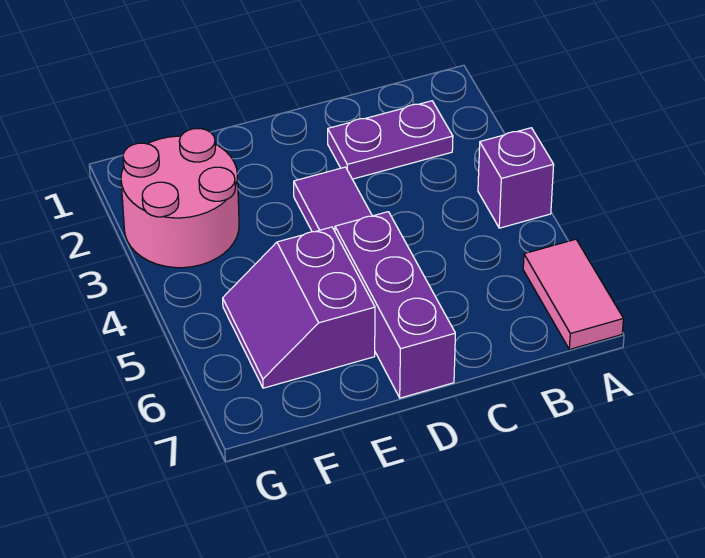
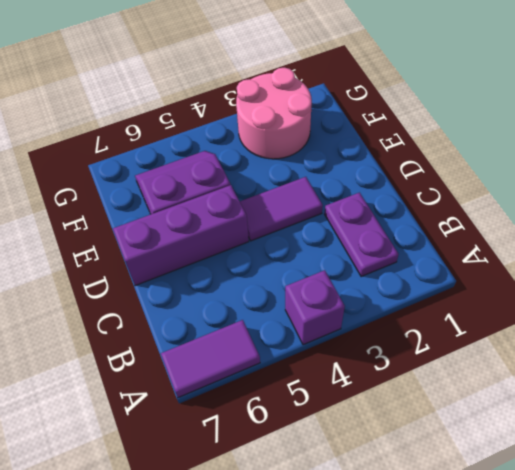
pink 1x2 tile [523,239,623,349] -> purple 1x2 tile [161,320,260,398]

